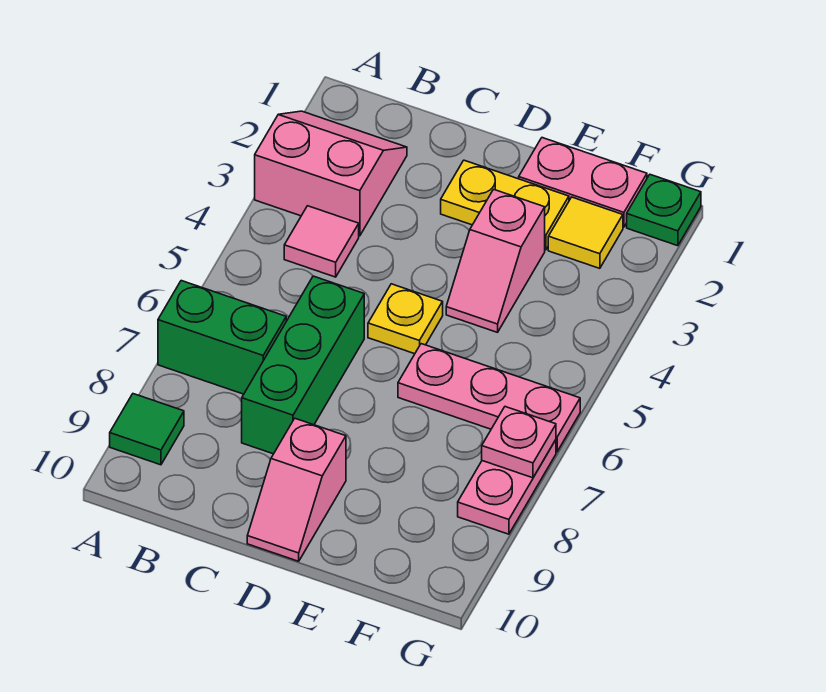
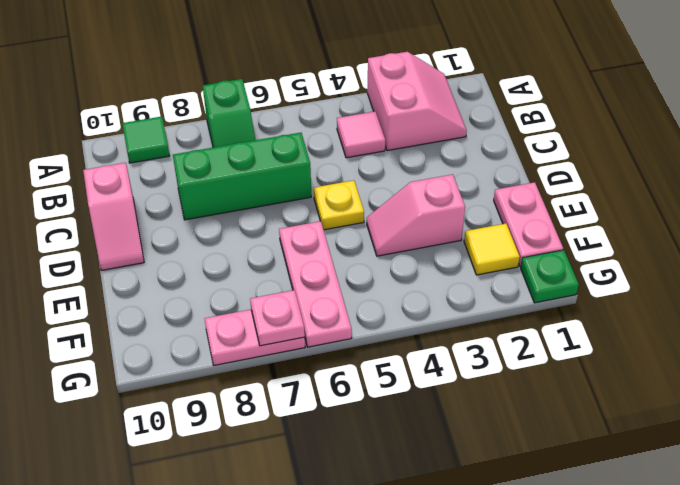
green 1x2 brick [158,281,286,394] -> green 1x2 slope [203,79,255,148]
yellow 1x2 plate [441,160,569,250] -> none
pink 1x2 slope [247,419,346,561] -> pink 1x2 slope turned to [83,163,144,270]

